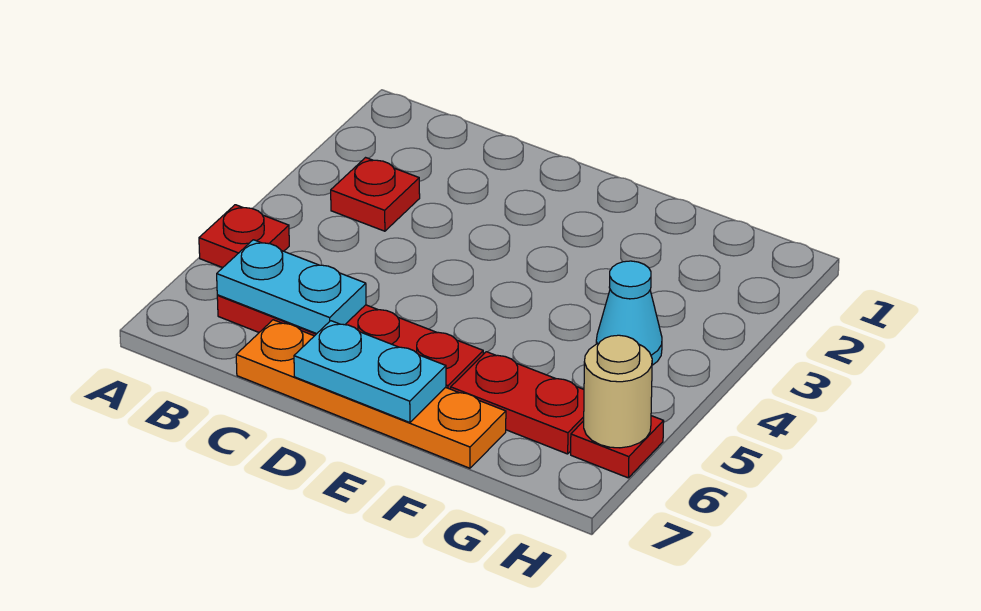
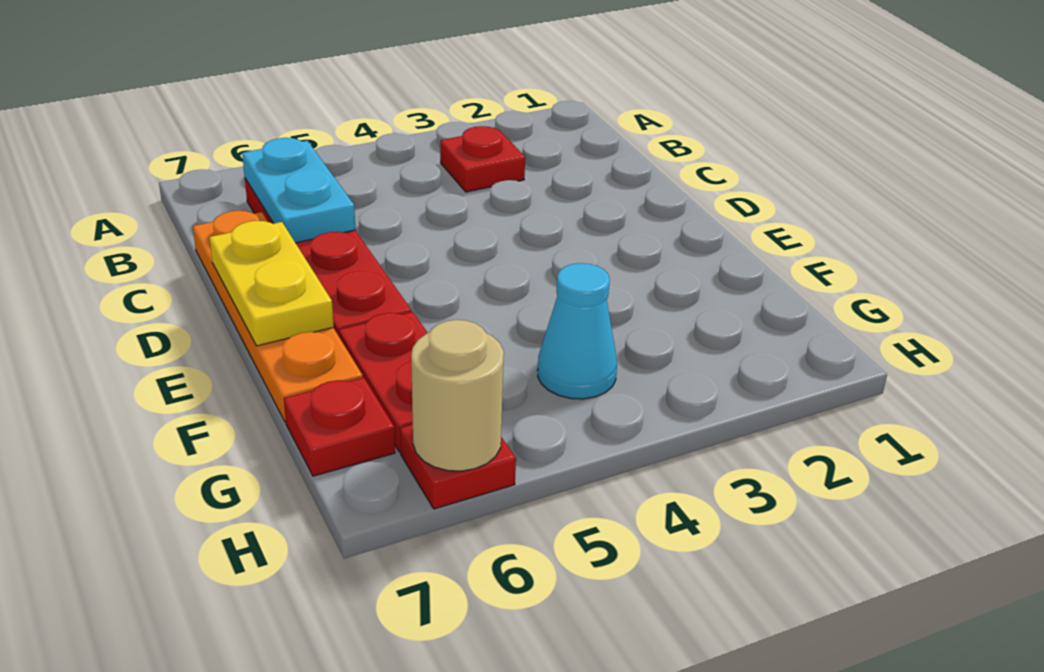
red 1x1 plate [199,205,289,268] -> red 1x1 plate moved to [284,378,395,476]
cyan 1x2 plate [294,321,446,423] -> yellow 1x2 plate [209,221,334,346]

